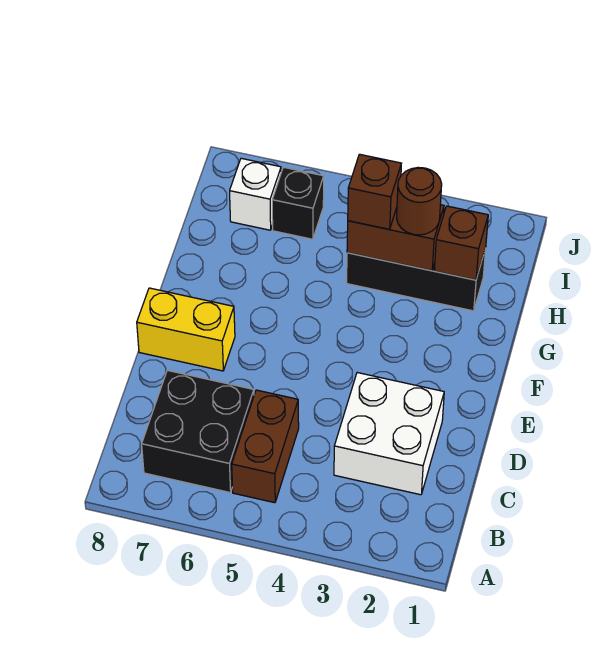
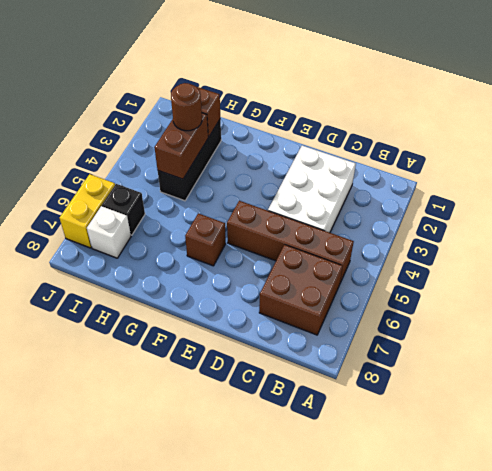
brown 1x2 brick [232,390,299,503] -> brown 1x4 brick [227,201,354,283]
black 2x2 brick [142,370,254,492] -> brown 2x2 brick [259,245,343,335]
white 2x2 brick [334,373,444,495] -> white 2x3 brick [268,146,356,233]
yellow 1x2 brick [137,288,235,371] -> yellow 1x2 brick moved to [60,174,115,248]
brown 1x1 brick [348,154,401,229] -> brown 1x1 brick moved to [185,214,226,266]

